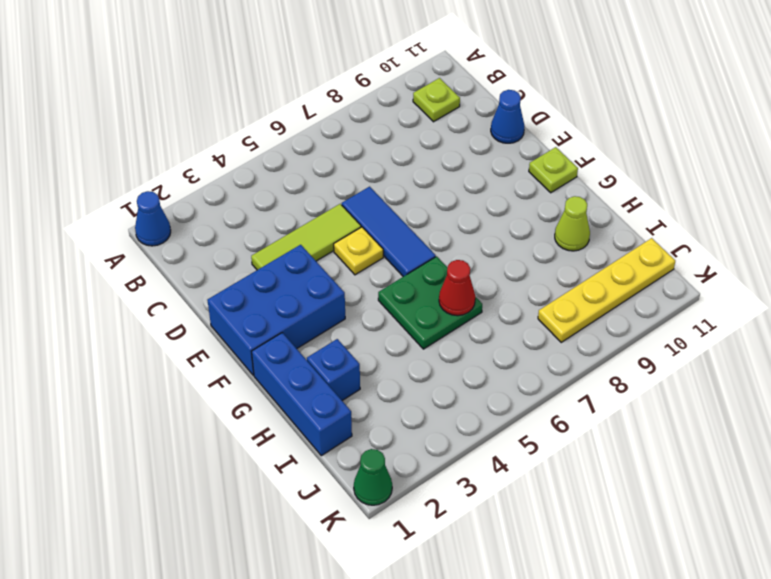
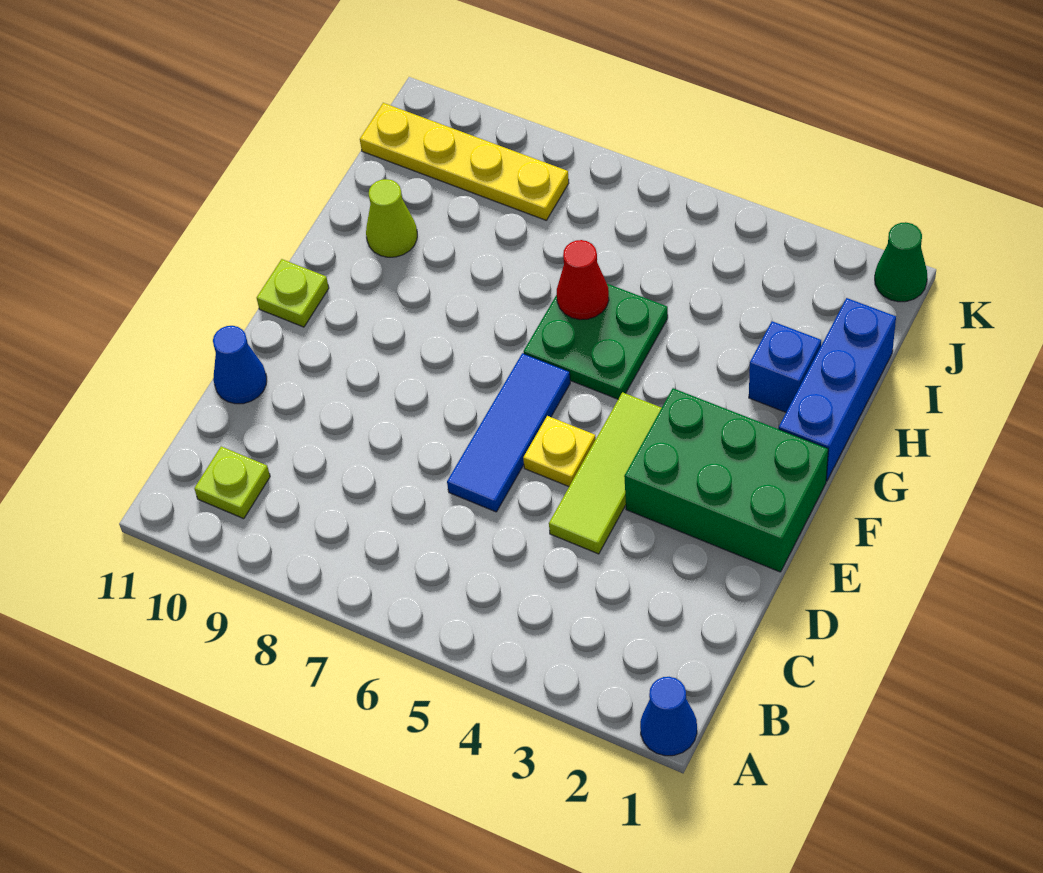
lime 1x3 tile [251,204,361,270] -> lime 1x3 tile turned to [549,392,661,554]
blue 2x3 brick [207,245,345,375] -> green 2x3 brick [624,388,828,572]

